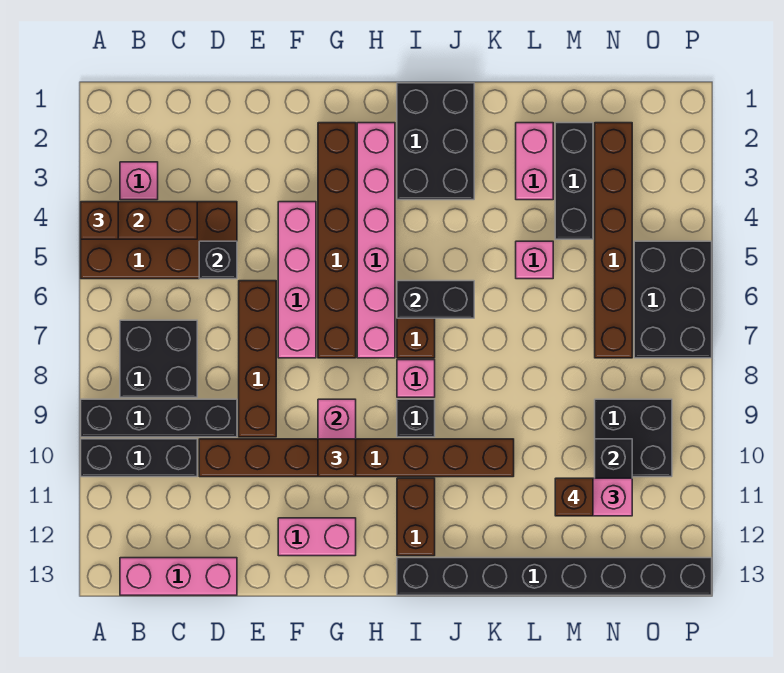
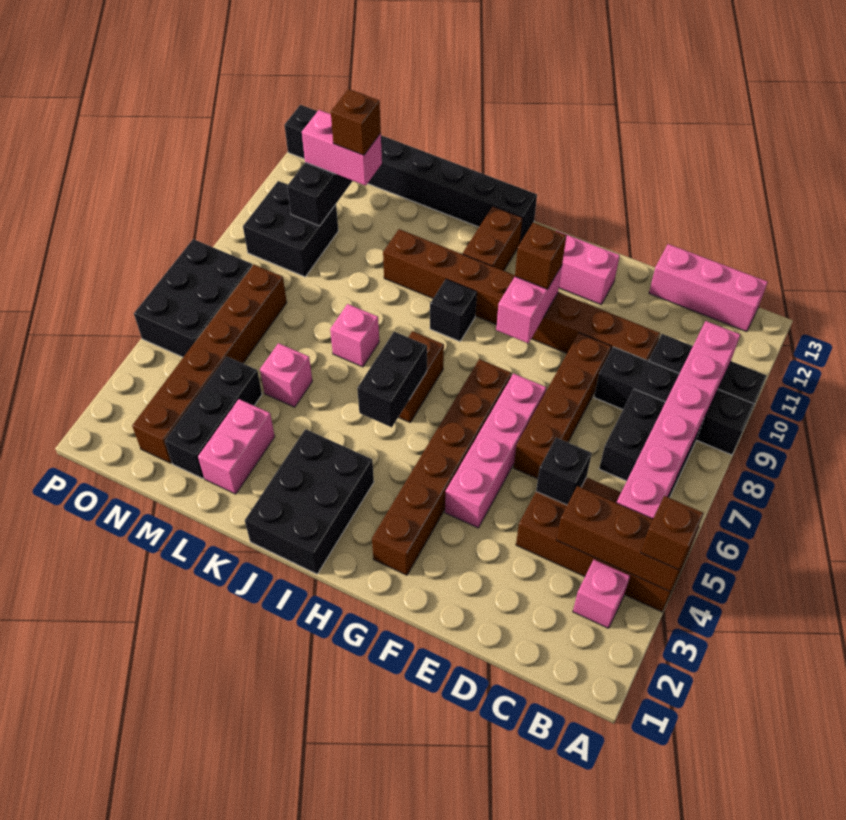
pink 1x6 brick [357,123,395,358] -> pink 1x6 brick moved to [617,321,740,519]
black 1x2 brick [397,281,474,318] -> black 1x2 brick turned to [357,332,427,427]
pink 1x1 brick [397,360,435,397] -> pink 1x1 brick moved to [330,304,379,367]

